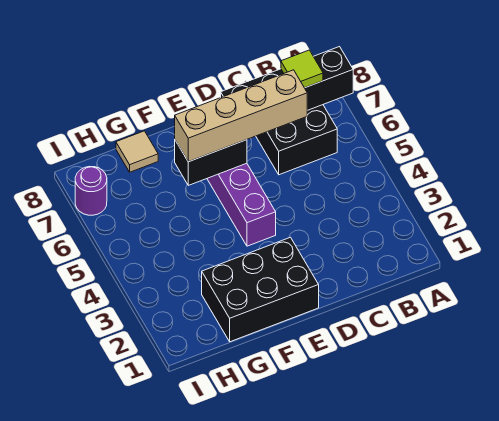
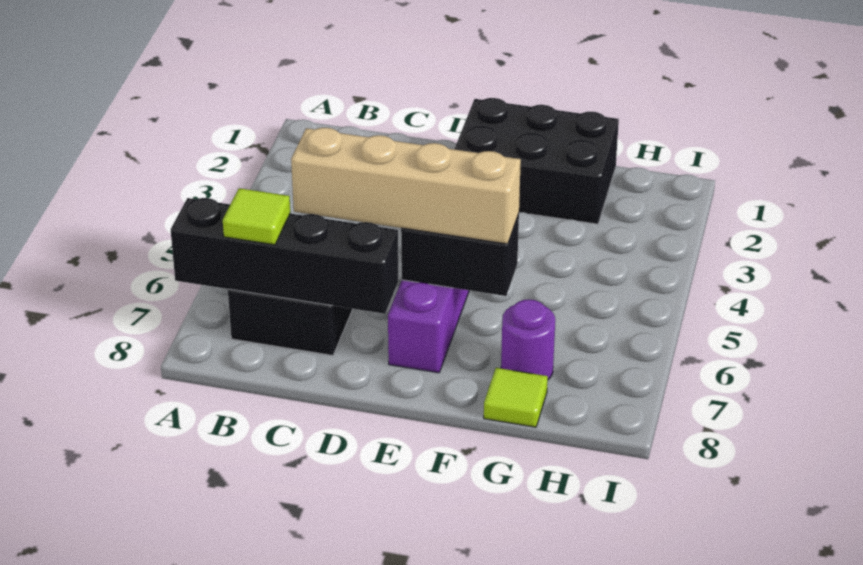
tan 1x1 tile [116,131,158,172] -> lime 1x1 tile [484,368,548,427]
purple 1x1 round brick [75,166,107,215] -> purple 1x1 round brick moved to [501,299,555,380]

